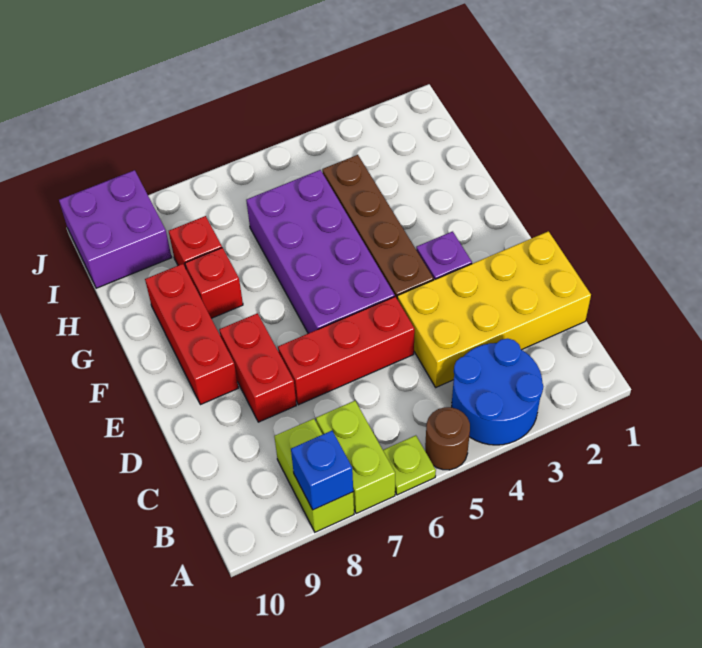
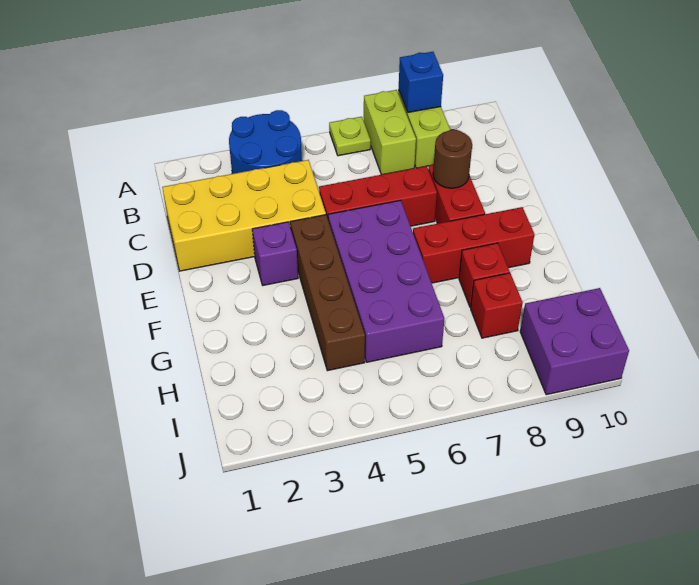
brown 1x1 round brick [425,407,470,470] -> brown 1x1 round brick moved to [433,130,472,188]
red 1x3 brick [145,264,238,405] -> red 1x3 brick turned to [413,207,534,283]

